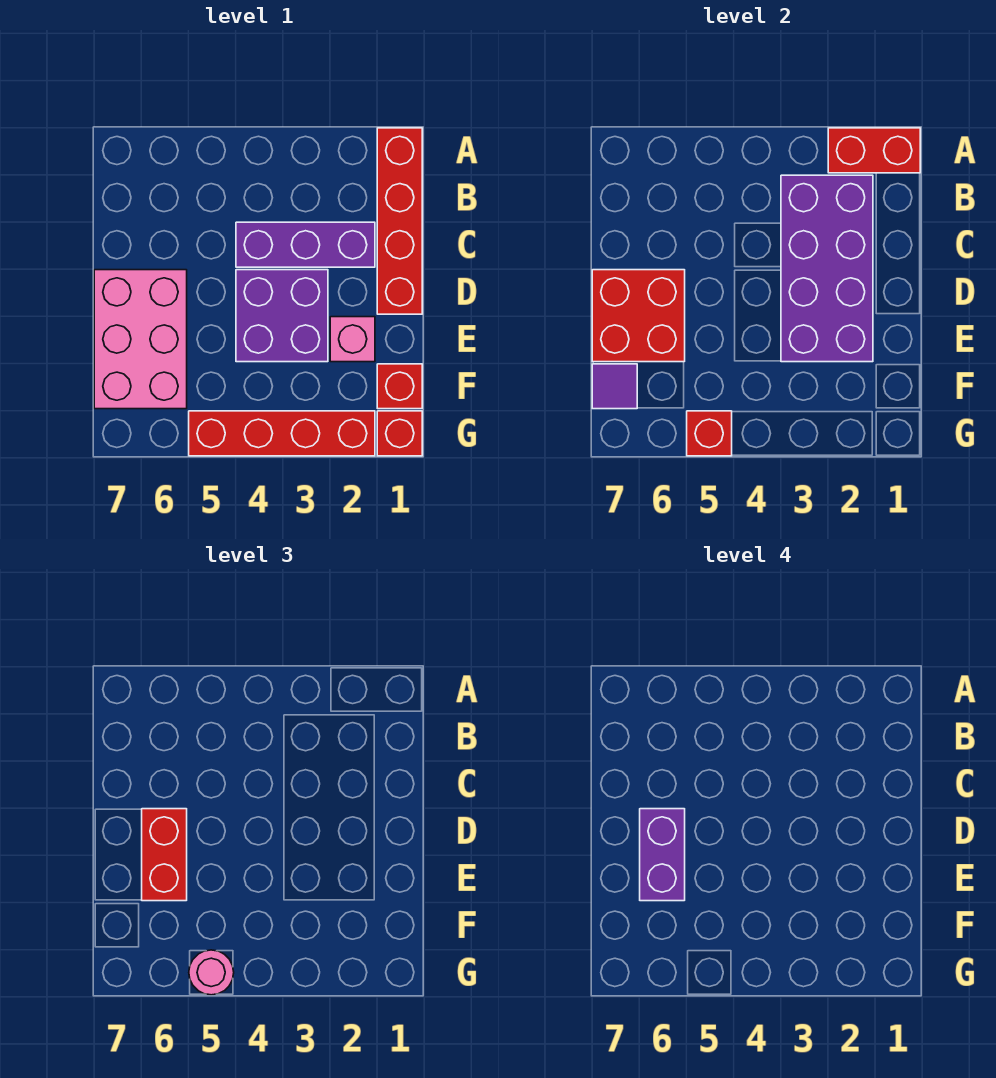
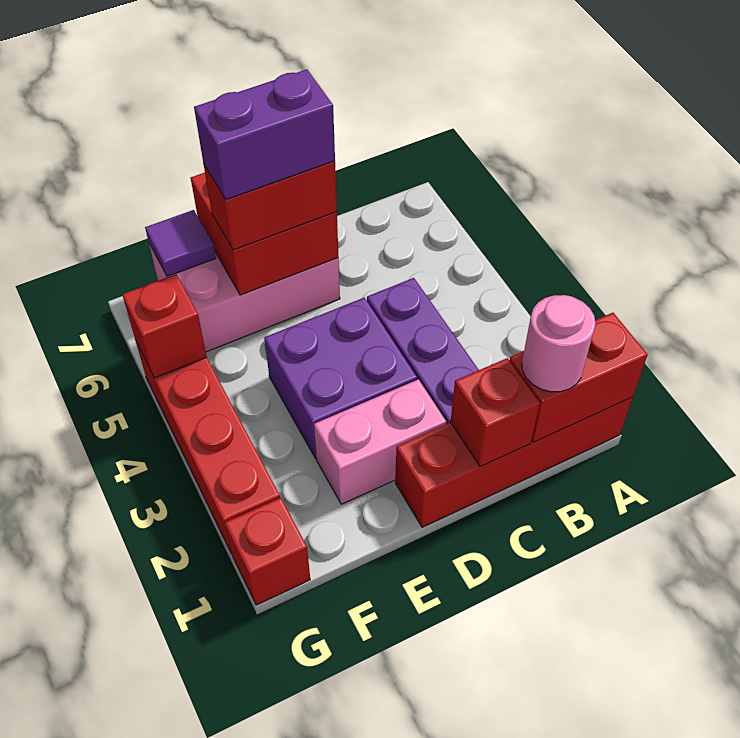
red 1x2 brick [828,128,920,173] -> red 1x2 brick turned to [510,313,648,442]
purple 2x4 brick [781,175,873,362] -> none
pink 1x1 brick [330,317,375,362] -> pink 1x2 brick [314,379,446,504]
red 1x1 brick [377,364,422,409] -> red 1x1 brick moved to [451,358,540,467]
pink 1x1 round brick [189,950,234,995] -> pink 1x1 round brick moved to [522,295,596,392]

